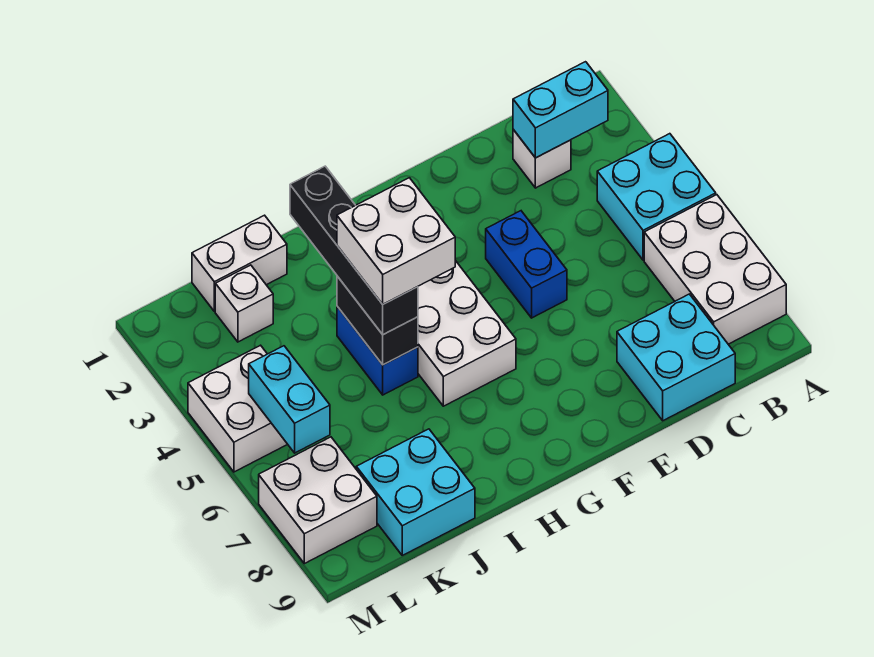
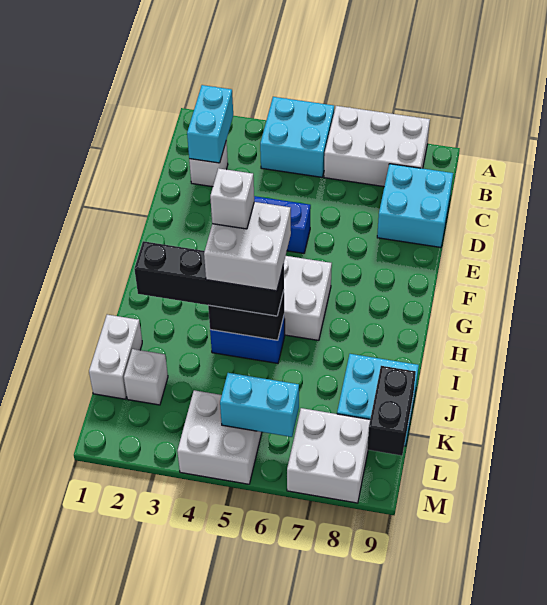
none -> white 1x1 brick [210,168,254,229]
none -> black 1x2 brick [367,366,416,456]

